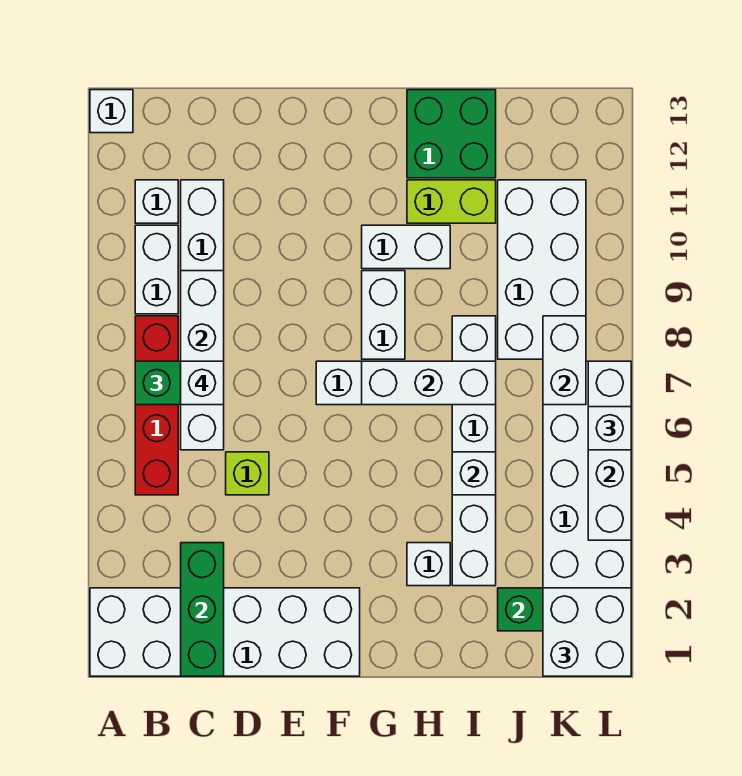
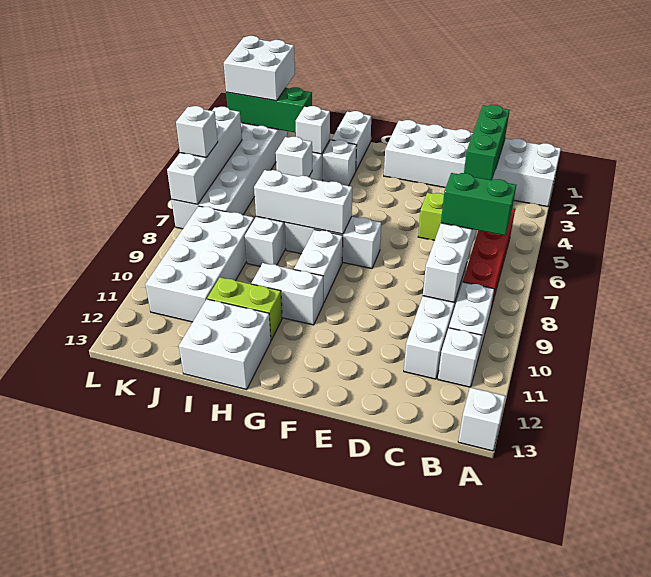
white 1x1 brick [181,361,224,405] -> white 1x1 brick moved to [296,106,330,154]
green 2x2 brick [407,90,496,178] -> white 2x2 brick [179,299,271,390]
white 1x2 brick [543,316,586,405] -> white 1x2 brick moved to [332,111,372,170]

